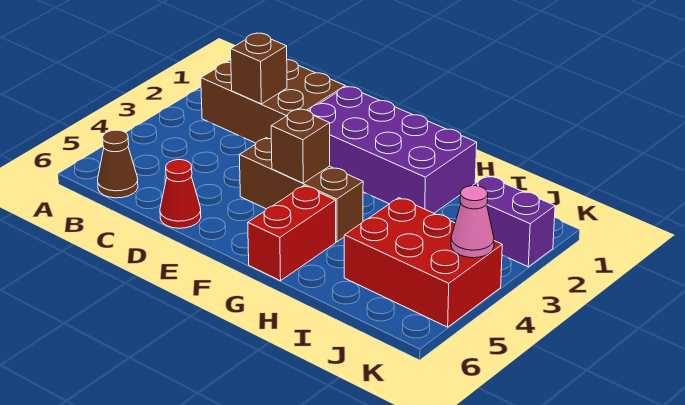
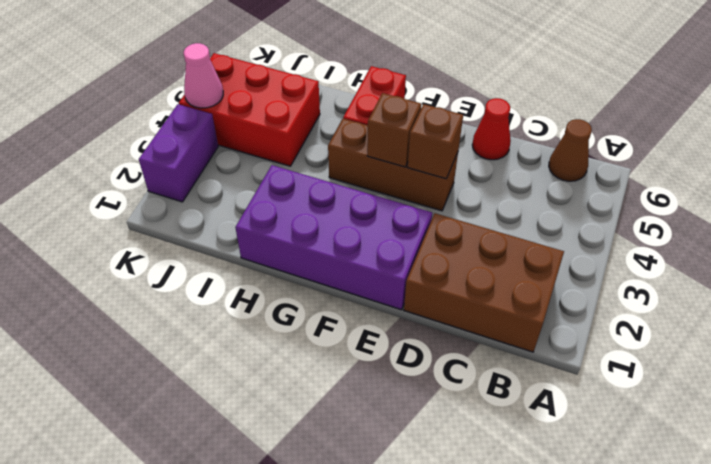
brown 1x1 brick [231,33,287,104] -> brown 1x1 brick moved to [408,104,463,179]
purple 1x2 brick [473,176,555,267] -> purple 1x2 brick turned to [139,104,218,202]

